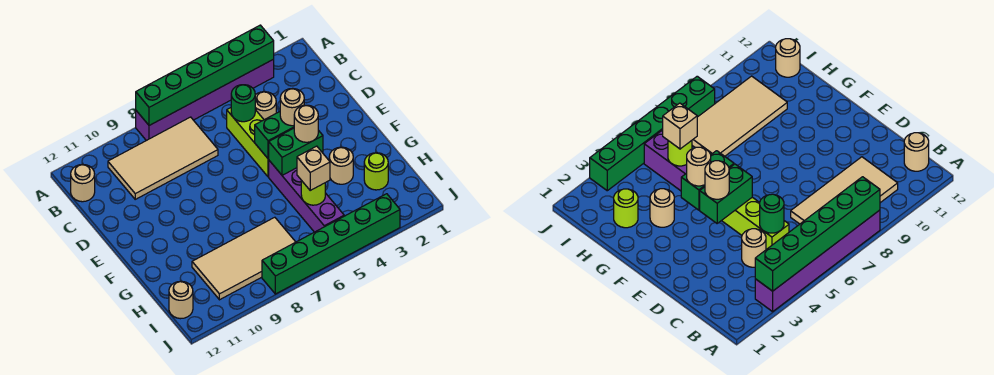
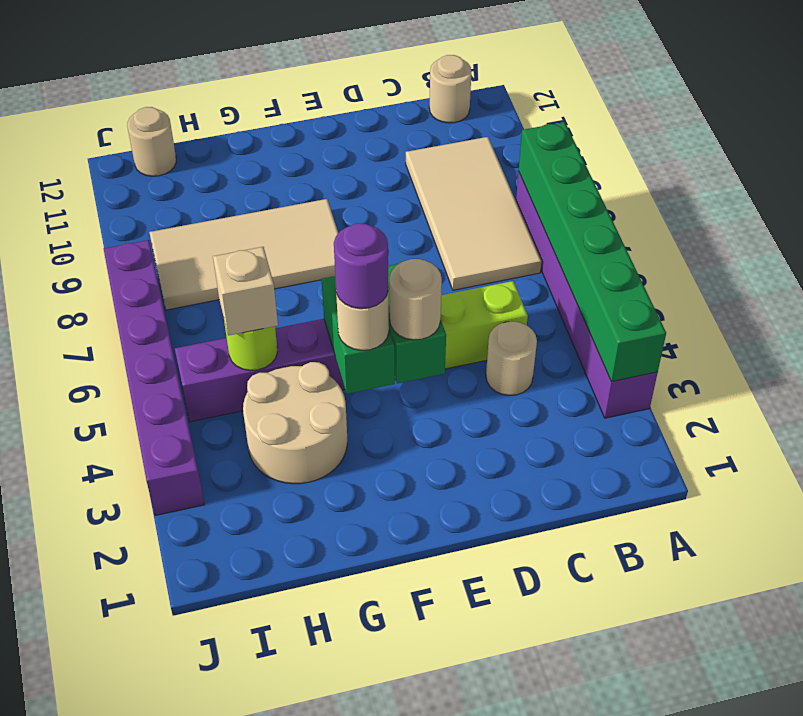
green 1x1 round brick [231,85,255,122] -> none
none -> purple 1x1 round brick [334,223,388,309]
tan 1x1 round brick [329,147,353,184] -> tan 2x2 round brick [243,362,347,484]
lime 1x1 round brick [364,153,388,190] -> none
tan 2x4 tile [192,217,295,300] -> tan 2x4 tile turned to [149,199,338,310]
green 1x6 brick [262,194,400,294] -> purple 1x6 brick [104,240,205,516]

